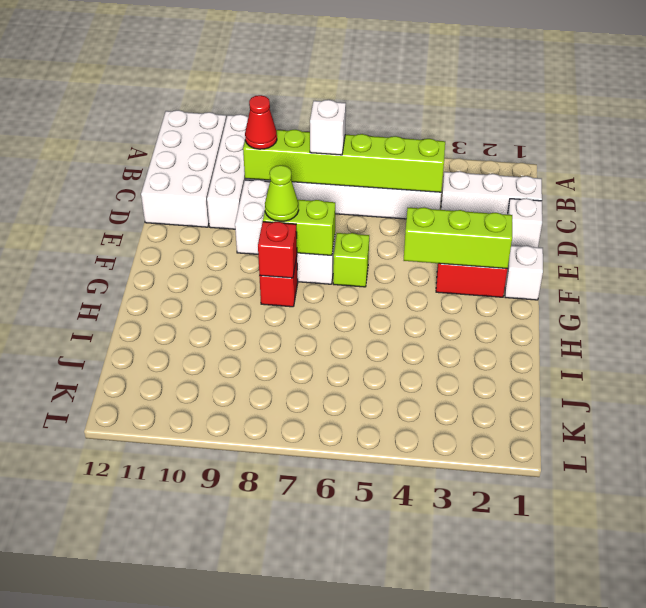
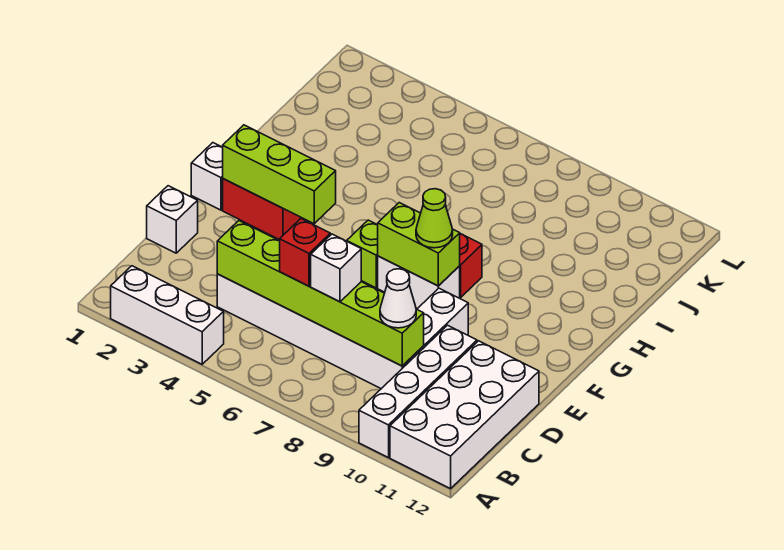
white 1x3 brick [441,171,542,215] -> white 1x3 brick moved to [111,266,224,364]
red 1x1 cone [245,95,277,149] -> white 1x1 cone [380,269,416,328]
red 1x1 brick [258,222,297,278] -> red 1x1 brick moved to [280,219,330,286]

